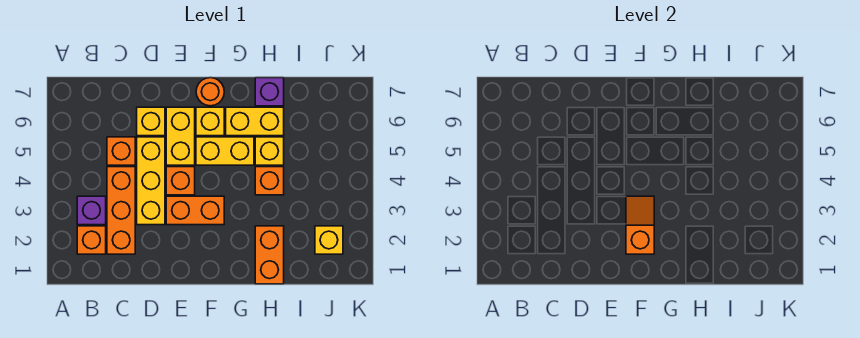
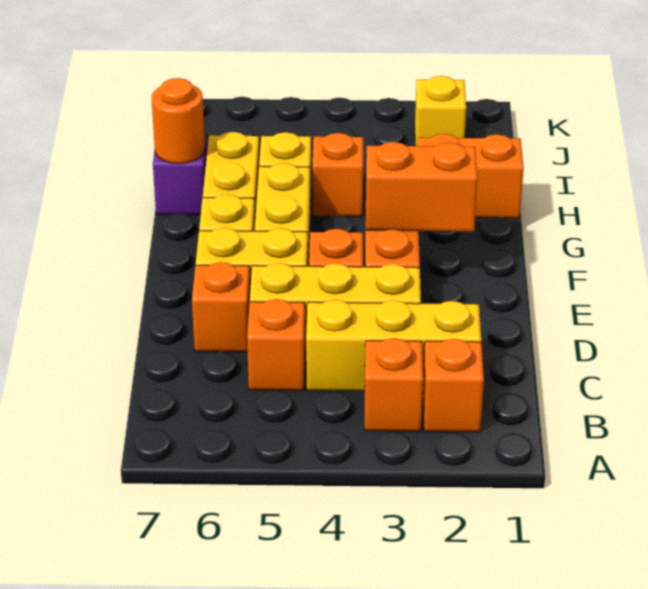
purple 1x1 brick [77,196,106,225] -> orange 1x1 brick [365,338,423,432]
orange 1x3 brick [107,167,135,254] -> yellow 1x3 brick [306,300,481,391]
yellow 1x1 brick [137,107,165,136] -> orange 1x1 brick [192,262,250,352]
orange 1x2 slope [626,196,654,254] -> orange 1x2 brick [366,142,477,231]
orange 1x1 round brick [196,78,224,106] -> orange 1x1 round brick moved to [151,78,205,164]

